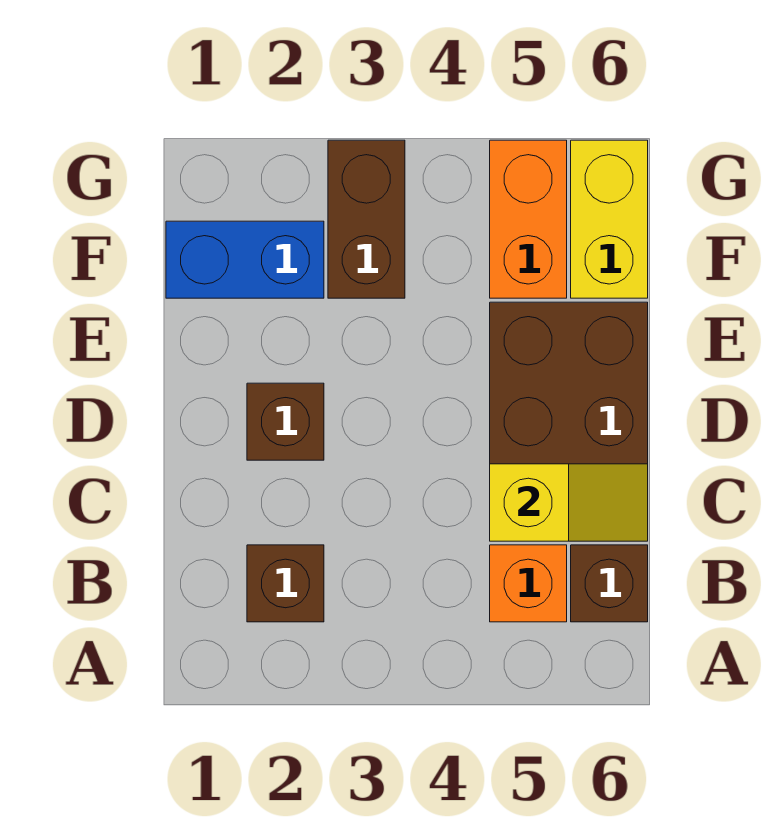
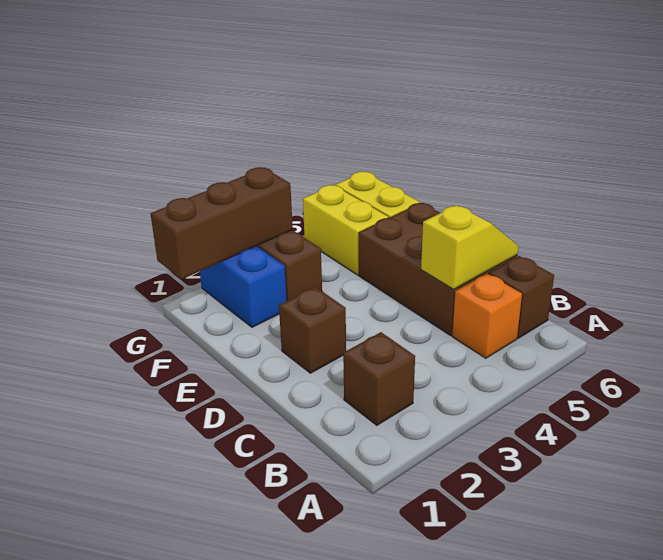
blue 1x2 brick [166,221,324,298] -> blue 1x2 brick turned to [200,246,287,327]
orange 1x2 brick [490,140,567,298] -> yellow 1x2 brick [303,185,388,275]
none -> brown 1x3 brick [151,167,293,279]

